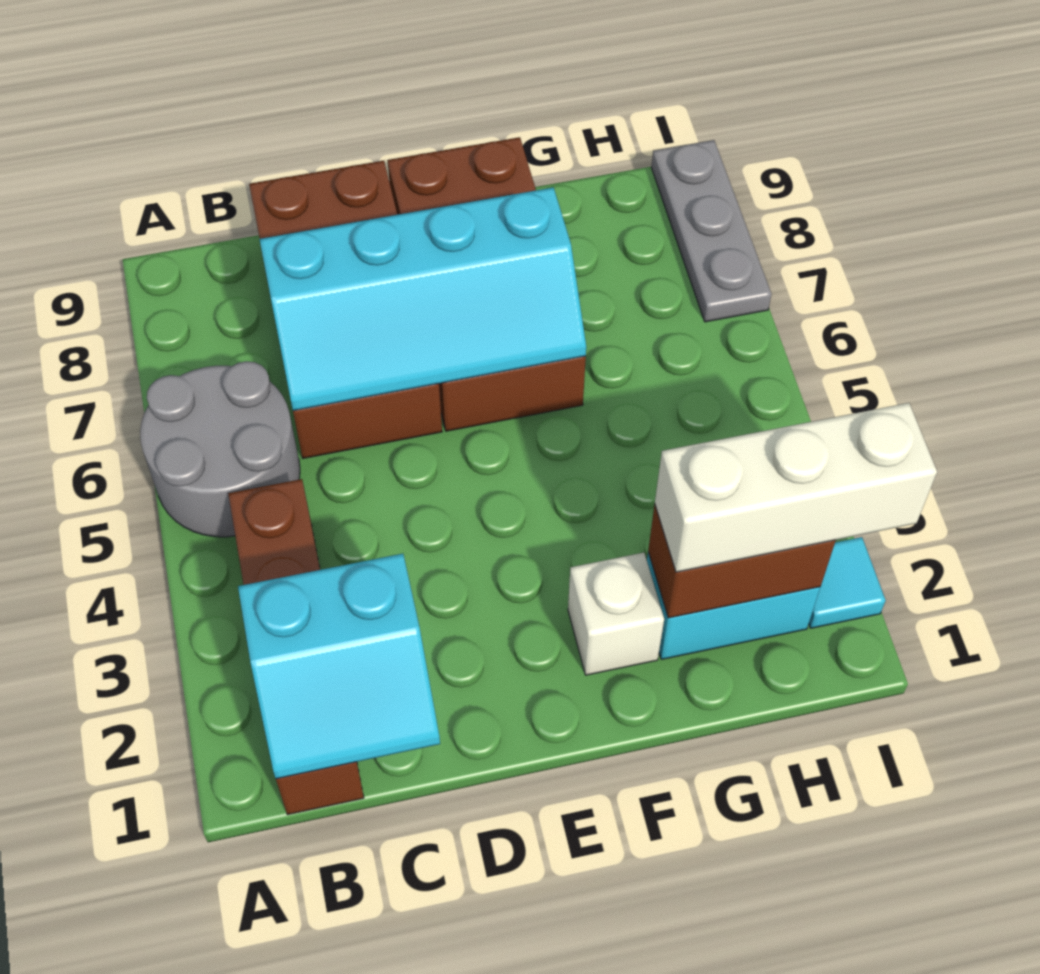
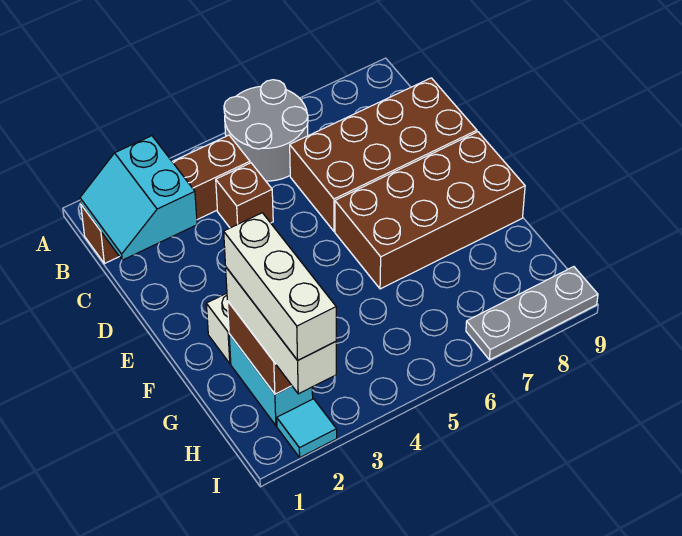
none -> brown 1x1 brick [216,163,273,228]
cyan 2x4 slope [259,188,586,411] -> none
none -> white 1x3 brick [224,213,336,360]

